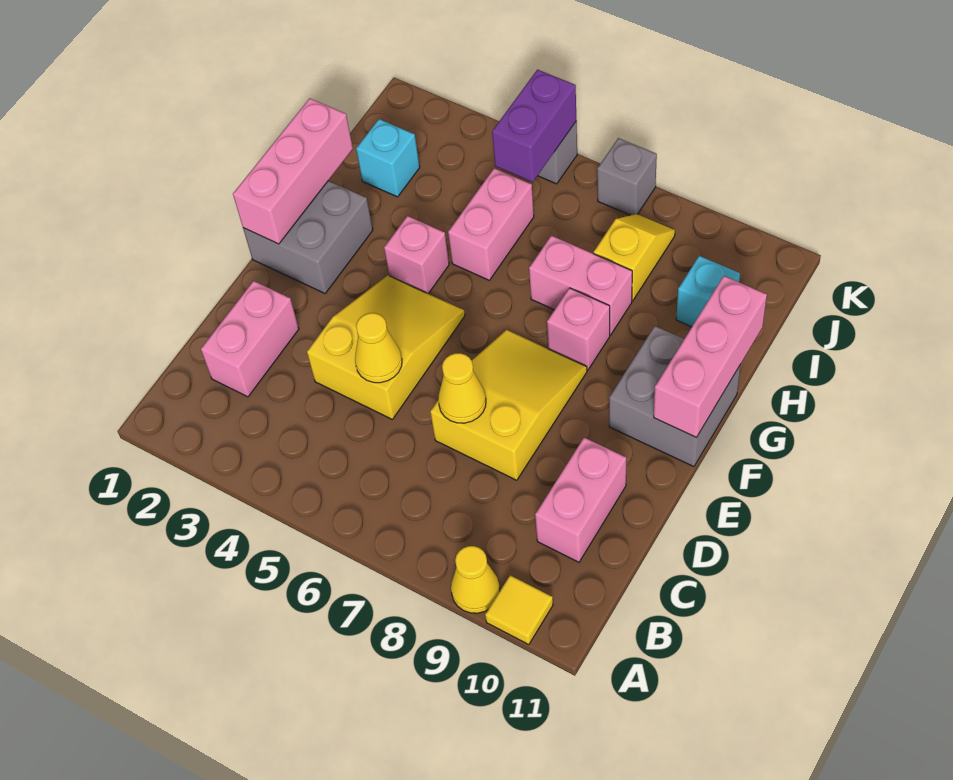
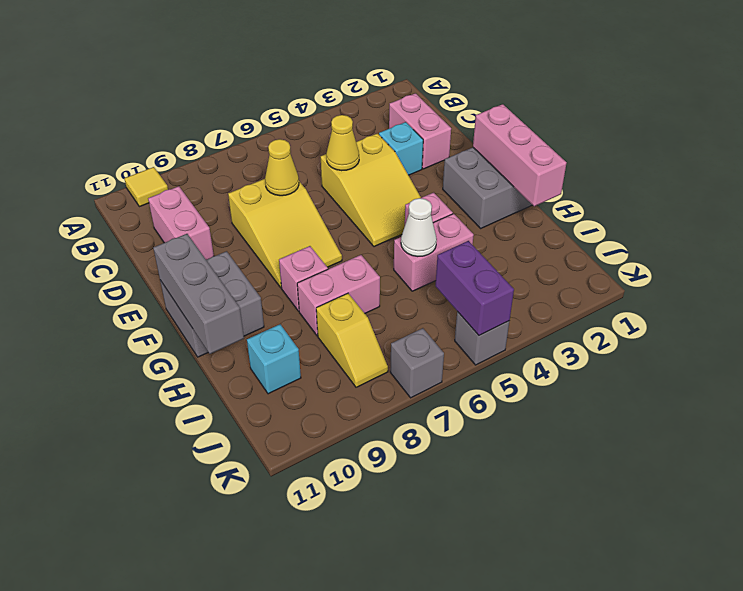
yellow 1x1 cone [451,546,500,613] -> none
pink 1x3 brick [654,276,767,438] -> grey 1x3 brick [153,234,244,354]
pink 1x2 brick [448,168,534,280] -> pink 1x2 brick turned to [394,214,474,291]
none -> white 1x1 cone [401,198,437,256]
cyan 1x1 brick [356,119,420,197] -> cyan 1x1 brick moved to [379,122,423,175]

